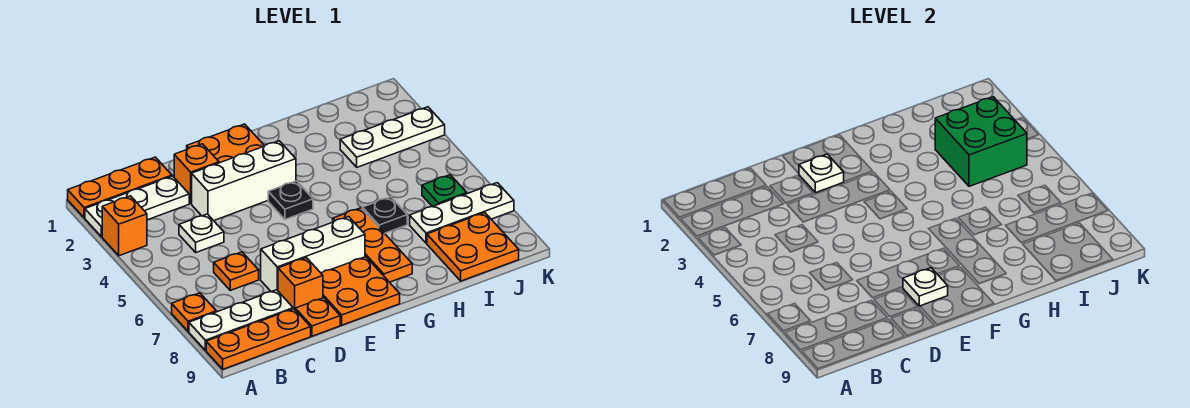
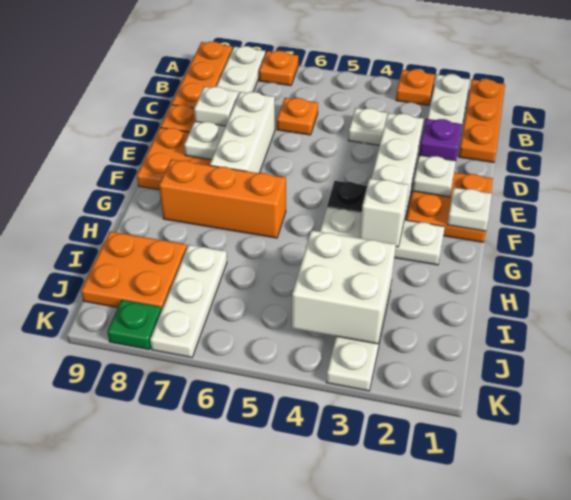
orange 1x1 brick [102,196,147,256] -> orange 1x1 plate [396,70,435,105]
orange 1x1 brick [174,144,219,204] -> purple 1x1 brick [419,119,462,161]
orange 1x1 brick [278,258,323,309] -> white 1x1 brick [194,87,238,126]
none -> white 1x1 plate [447,188,492,231]
none -> white 1x3 plate [320,208,445,265]
none -> white 1x1 brick [360,178,409,247]
orange 1x3 plate [333,208,412,282] -> orange 1x3 brick [159,159,286,238]
black 1x1 plate [362,197,407,233] -> none
green 2x2 brick [935,97,1027,186] -> white 2x2 brick [292,230,396,344]
green 1x1 plate [422,175,467,207] -> green 1x1 plate moved to [107,300,162,349]

